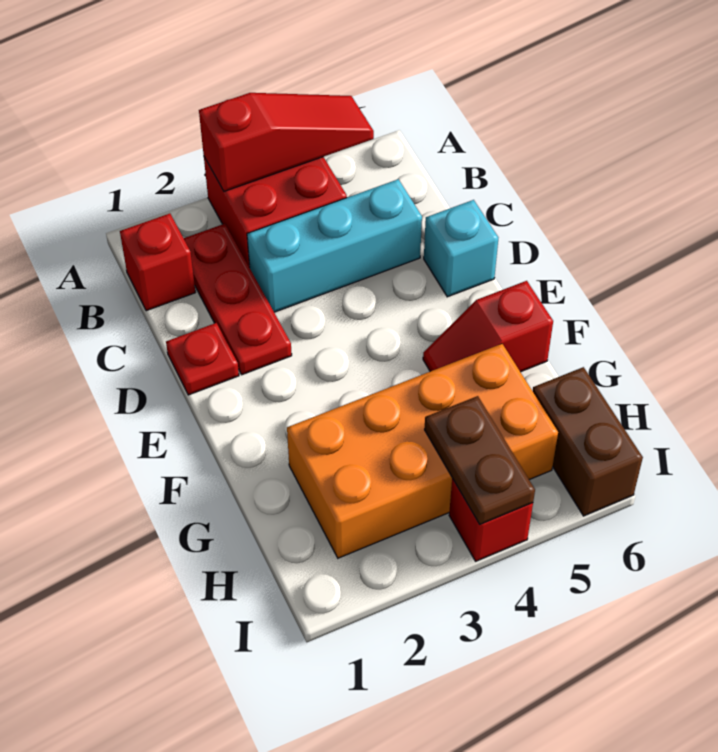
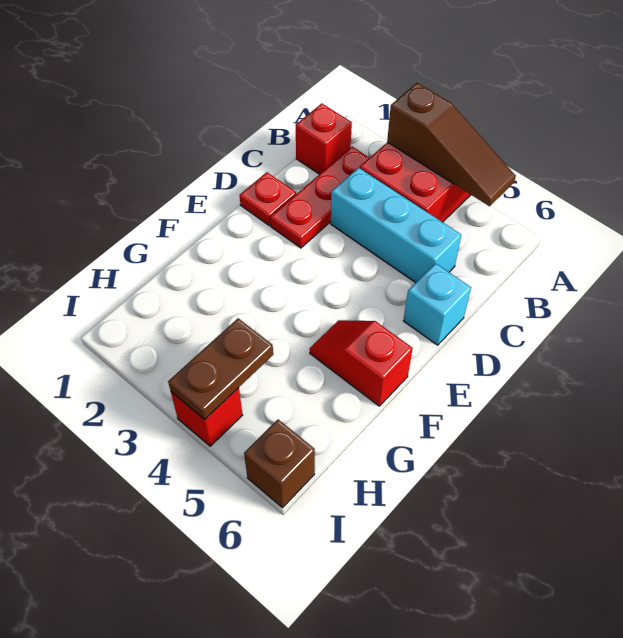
red 1x3 slope [199,93,374,191] -> brown 1x3 slope [387,83,516,206]
orange 2x4 brick [287,344,558,558] -> none
brown 1x2 brick [533,367,643,516] -> brown 1x1 brick [244,420,315,508]

